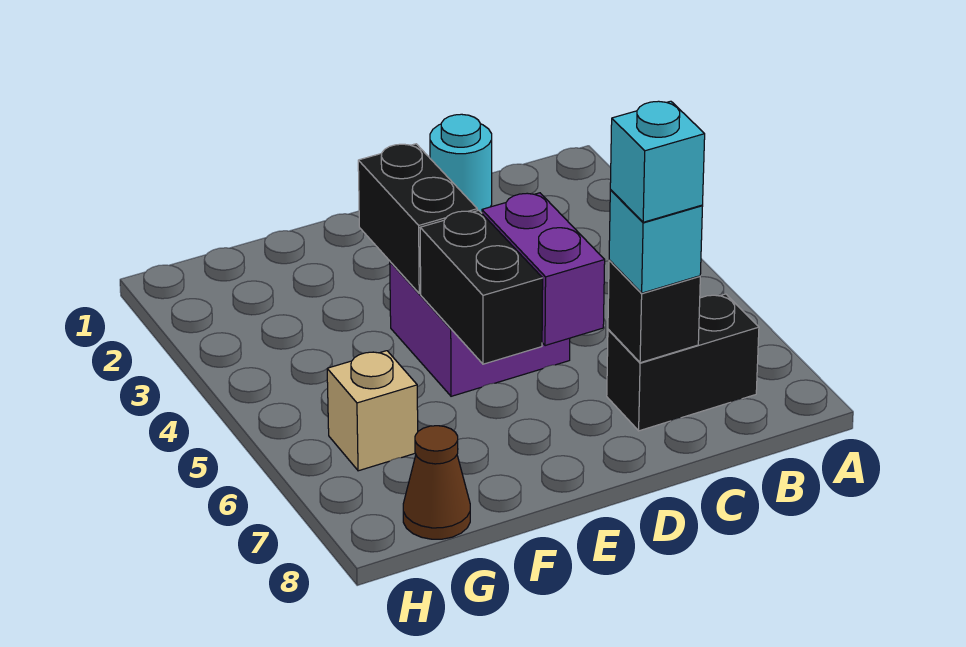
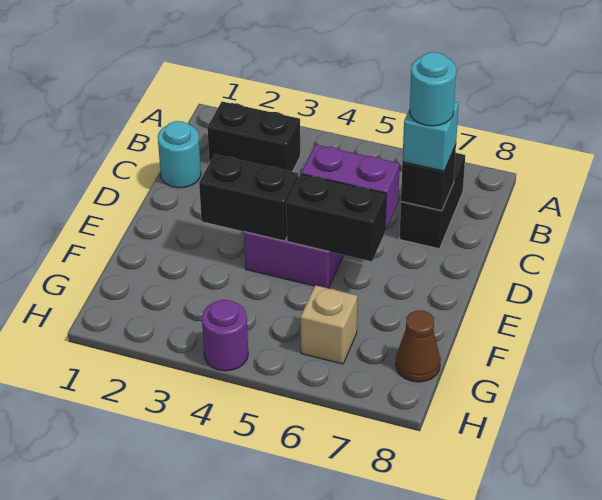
none -> black 1x2 brick [207,102,300,172]
cyan 1x1 brick [610,101,705,222] -> cyan 1x1 round brick [410,52,456,126]
none -> purple 1x1 round brick [202,300,248,371]

